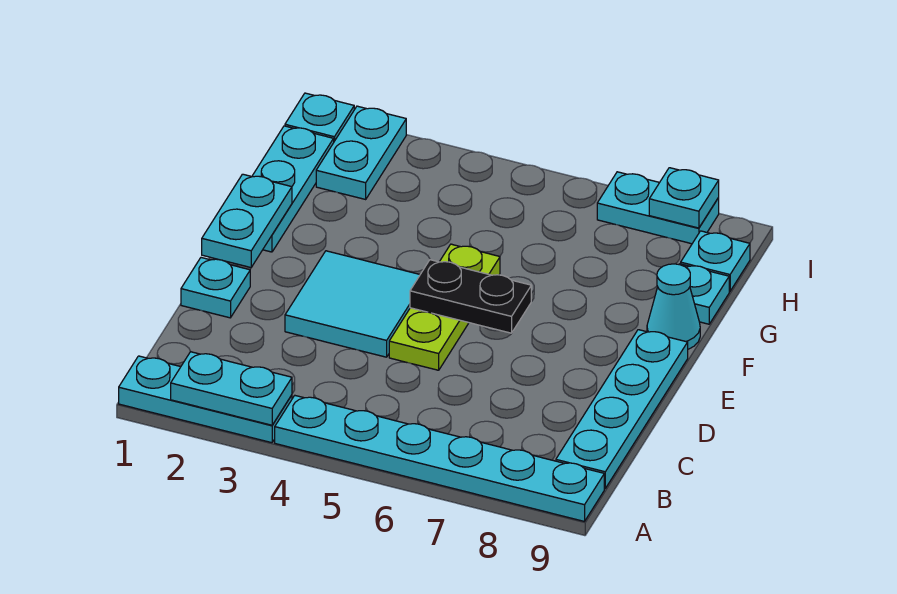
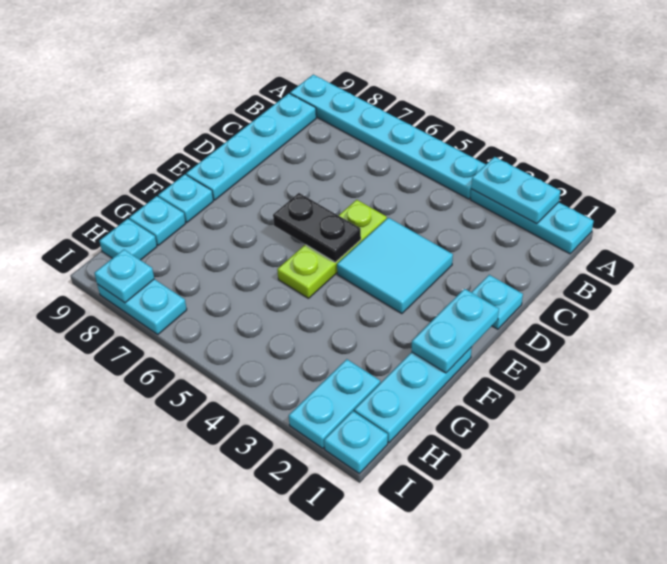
cyan 1x1 cone [647,264,700,349] -> cyan 1x1 plate [158,174,213,222]

